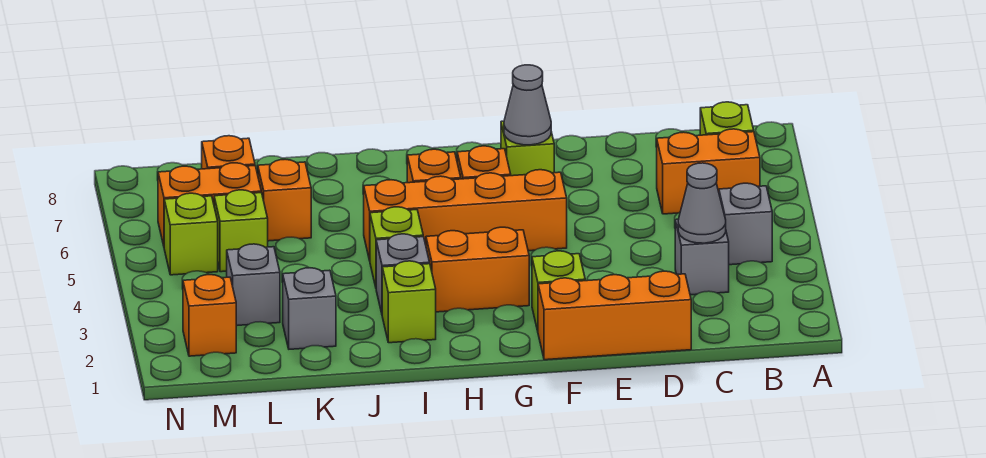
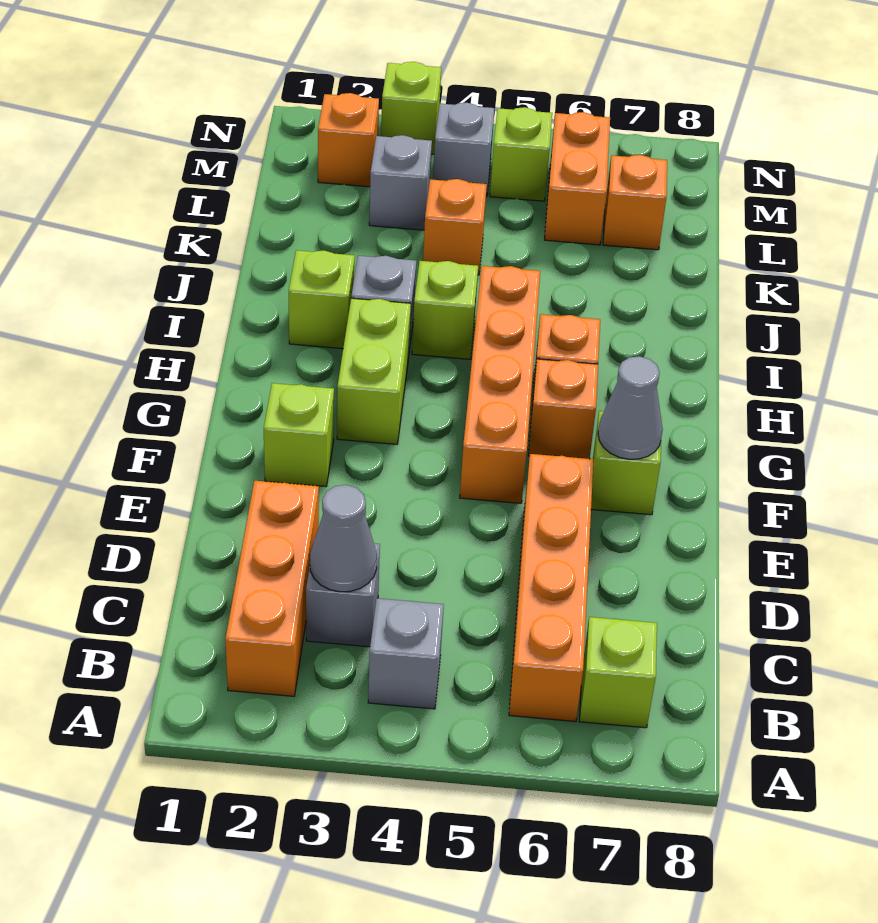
orange 1x2 brick [657,129,760,214] -> orange 1x4 brick [509,454,593,721]
orange 1x3 brick [538,271,691,360] -> orange 1x3 brick moved to [225,481,319,696]
orange 1x2 brick [426,227,529,312] -> lime 1x2 brick [337,298,411,444]
grey 1x1 brick [283,268,336,349] -> grey 1x1 brick moved to [433,103,494,196]
orange 1x1 brick [258,159,311,241] -> orange 1x1 brick moved to [423,179,487,275]
lime 1x1 brick [214,190,268,272] -> lime 1x1 brick moved to [381,62,441,154]

